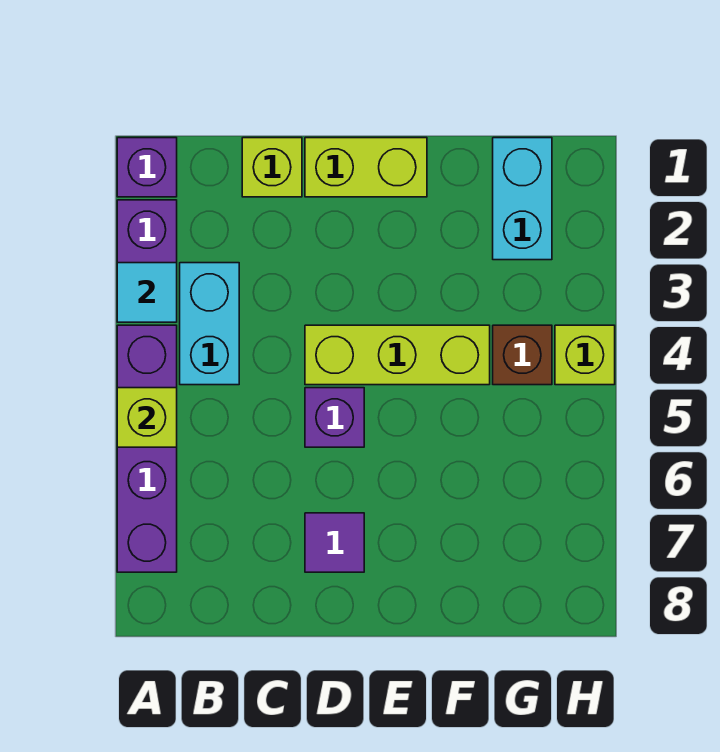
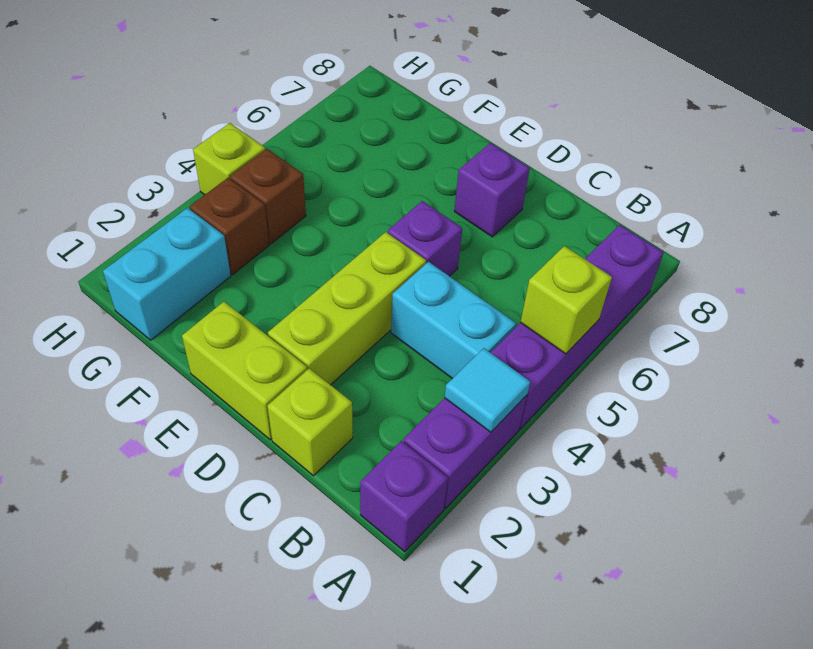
cyan 1x2 brick [180,263,239,385] -> cyan 1x2 brick turned to [391,262,516,379]
lime 1x3 brick [305,325,490,385] -> lime 1x3 brick turned to [268,232,426,385]
purple 1x1 tile [305,513,364,572] -> purple 1x1 brick [454,143,530,237]
none -> brown 1x1 brick [190,178,269,274]

